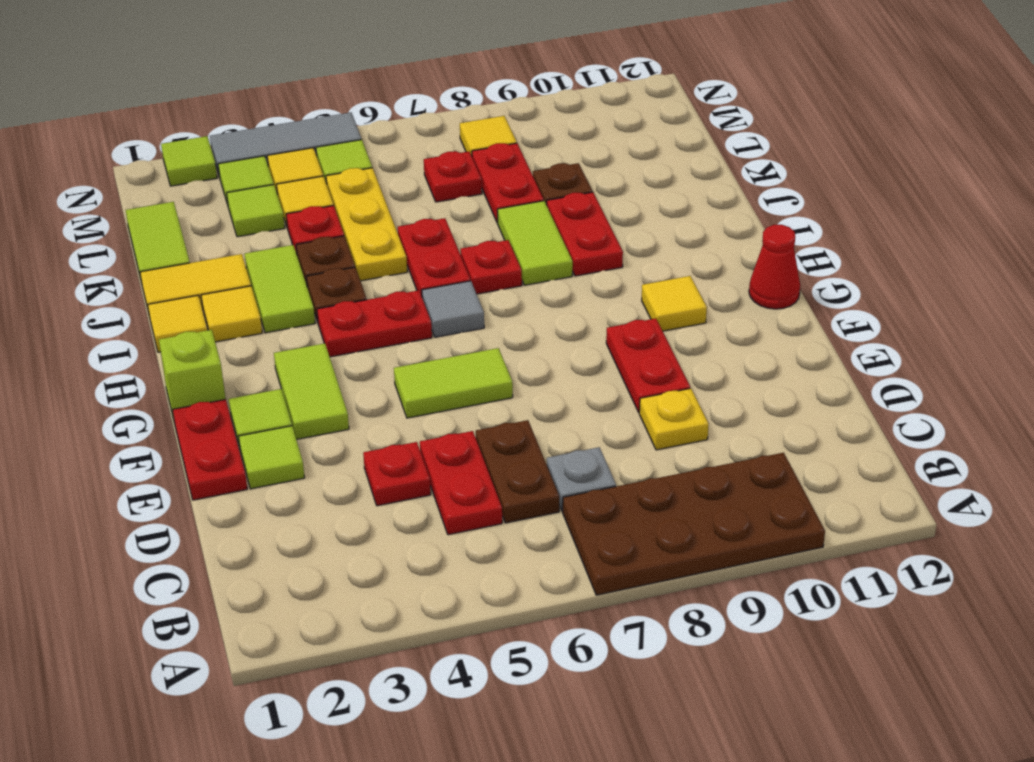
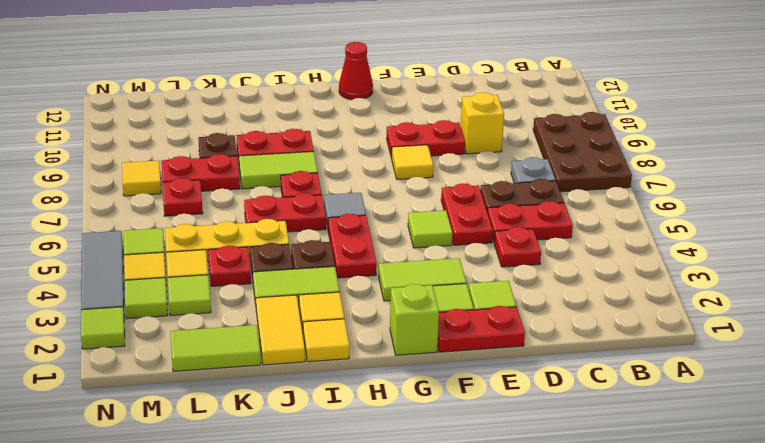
brown 2x4 plate [563,453,825,595] -> brown 2x3 plate [533,112,632,192]
yellow 1x1 plate [639,388,709,450] -> yellow 1x1 brick [461,92,504,154]
none -> red 1x2 plate [441,184,493,245]
lime 1x2 tile [394,348,513,418] -> lime 1x1 tile [408,210,452,248]
yellow 1x1 tile [642,276,707,331] -> yellow 1x1 tile moved to [392,145,433,179]

